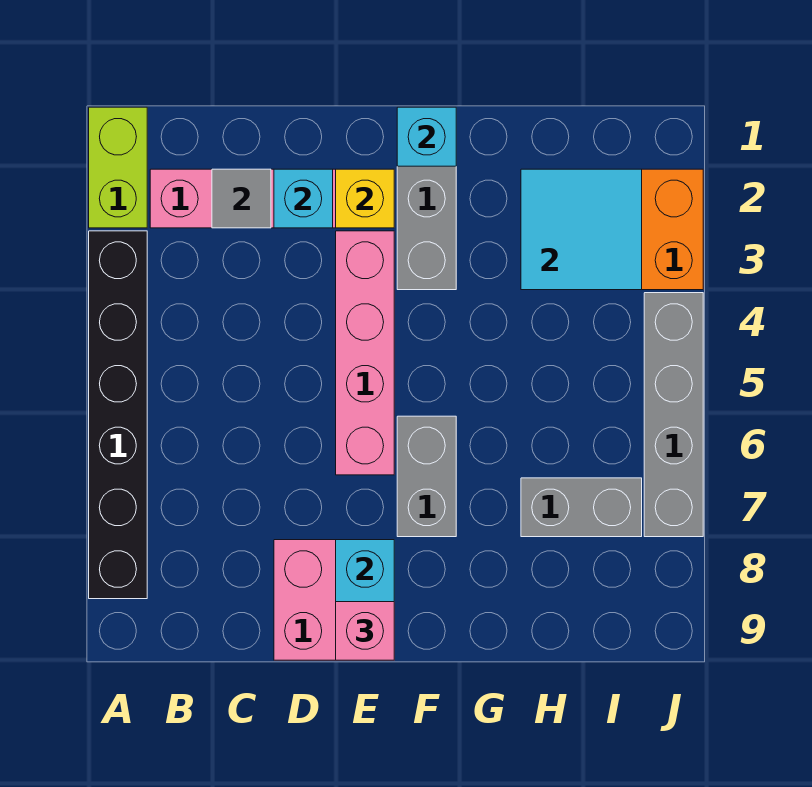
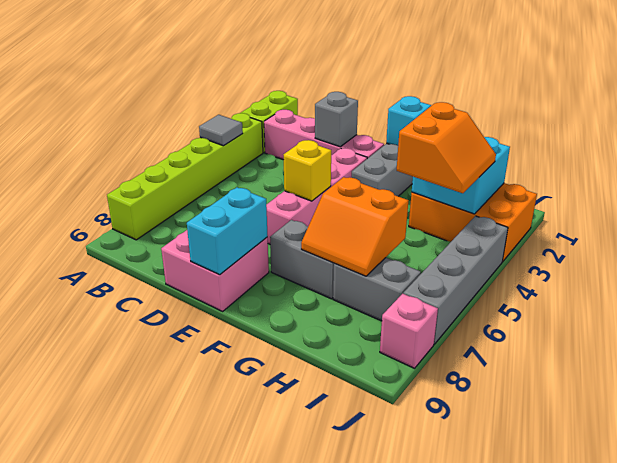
black 1x6 brick [89,231,147,599] -> lime 1x6 brick [107,113,263,240]
grey 1x1 tile [212,169,271,228] -> grey 1x1 tile moved to [199,115,243,146]
cyan 1x1 brick [274,169,333,228] -> grey 1x1 brick [315,92,358,147]
yellow 1x1 brick [336,169,394,228] -> yellow 1x1 brick moved to [284,140,331,201]
pink 1x1 brick [336,602,394,660] -> pink 1x1 brick moved to [380,294,438,368]
grey 1x2 brick [397,416,456,537] -> grey 1x2 brick turned to [270,220,334,299]
none -> orange 2x2 slope [301,177,409,276]
cyan 2x2 tile [521,169,642,290] -> cyan 2x2 brick [412,137,510,214]
none -> orange 2x2 slope [397,102,496,193]

